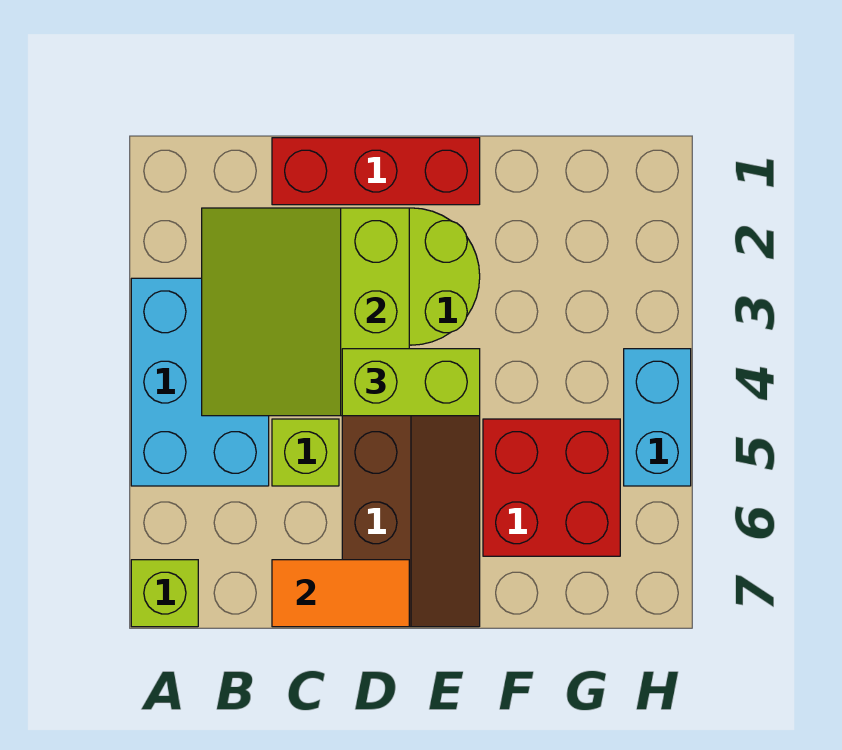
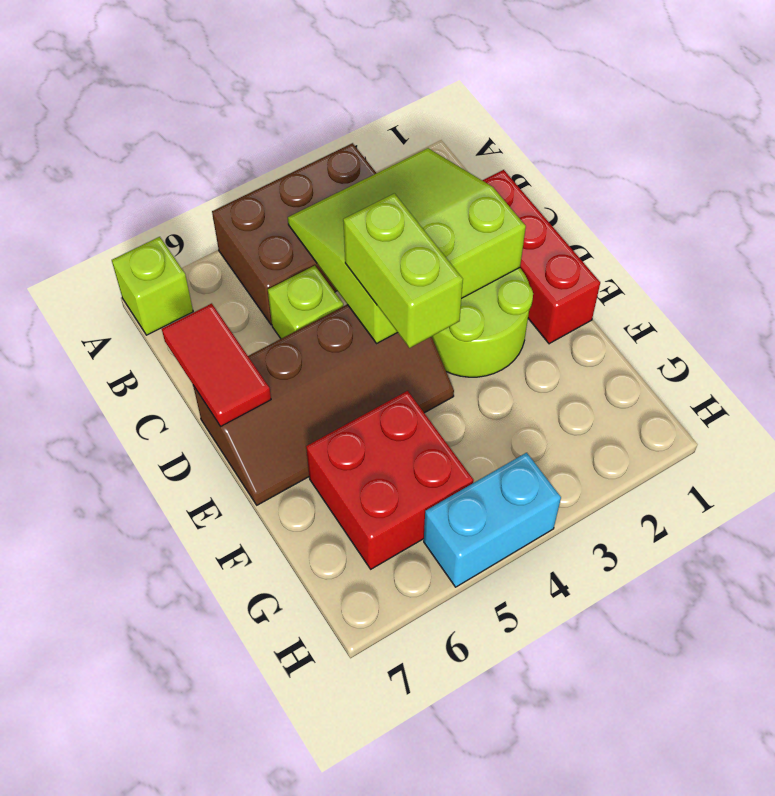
cyan 2x3 brick [131,278,269,486] -> brown 2x3 brick [212,143,376,325]
orange 1x2 tile [272,560,409,627] -> red 1x2 tile [162,303,271,427]

